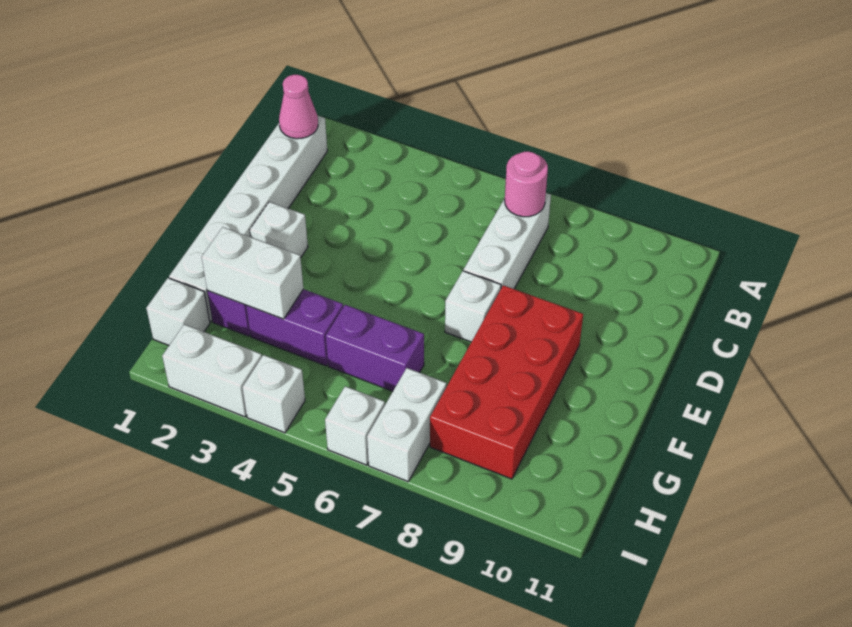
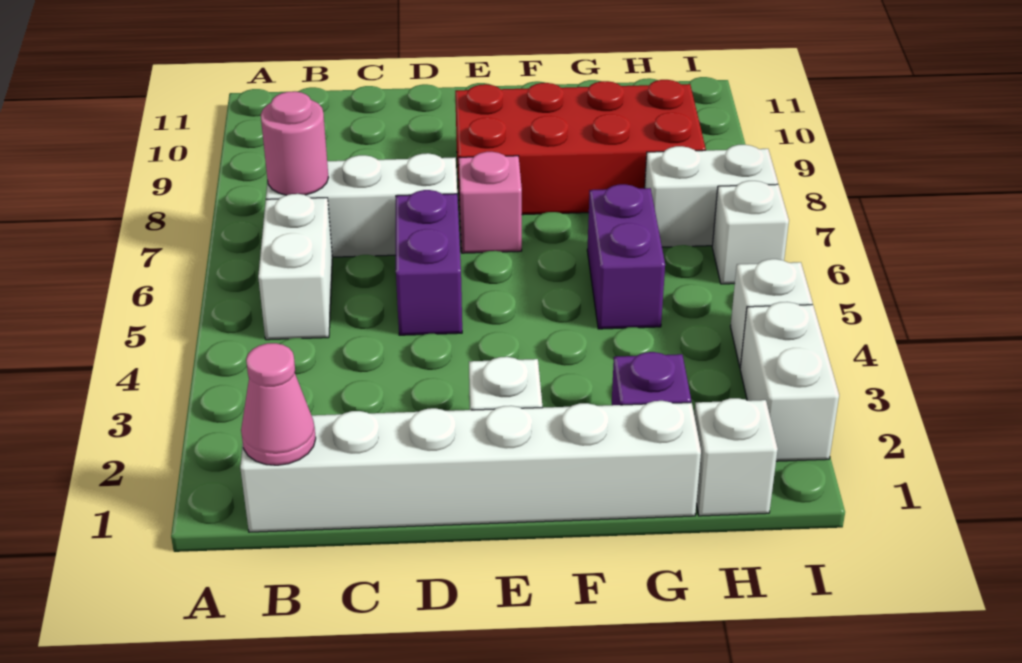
white 1x1 brick [445,271,501,342] -> pink 1x1 brick [459,152,522,253]
white 1x2 brick [202,227,303,319] -> white 1x2 brick moved to [258,194,332,340]
purple 1x2 brick [246,289,343,366] -> purple 1x2 brick moved to [396,190,462,335]

